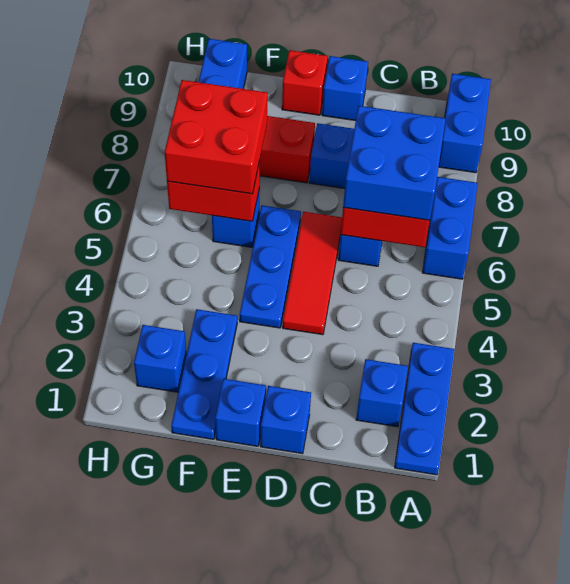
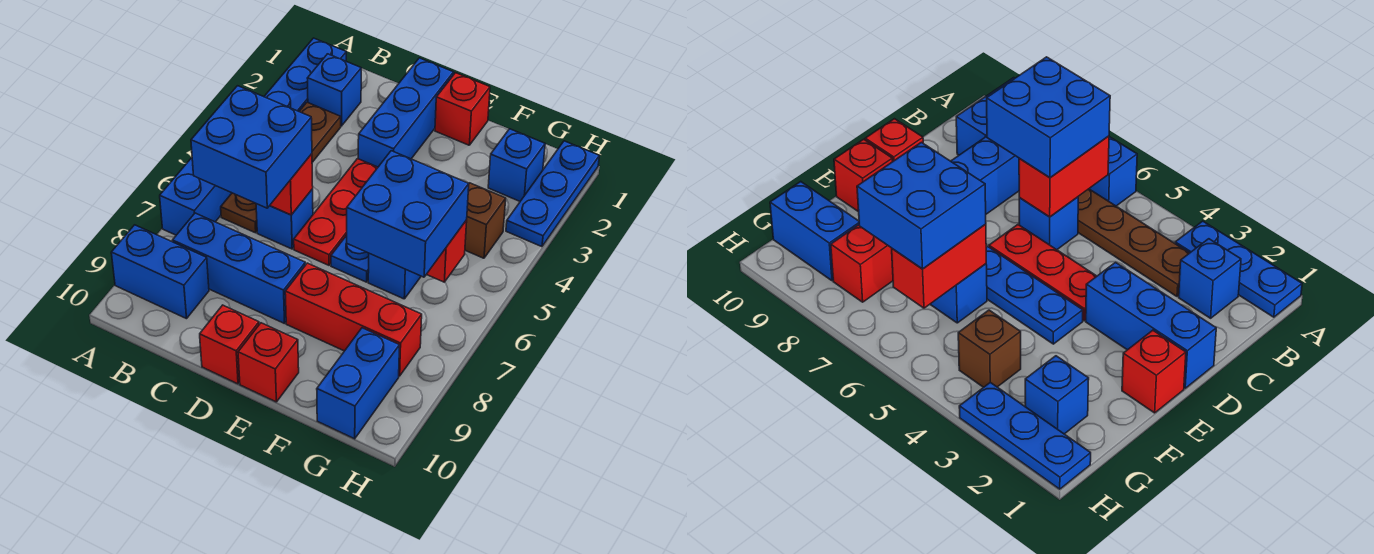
blue 1x2 brick [439,74,491,173] -> blue 1x2 brick turned to [111,225,209,319]
none -> brown 1x4 plate [221,102,341,233]
blue 1x1 brick [261,386,311,454] -> blue 1x3 brick [358,58,454,167]
red 1x3 tile [283,212,342,335] -> red 1x3 plate [294,159,378,265]
blue 1x1 brick [322,56,368,121] -> red 1x1 brick [200,305,259,384]
blue 1x1 brick [215,379,266,446] -> red 1x1 brick [435,73,490,145]
blue 1x3 plate [171,309,237,439] -> blue 1x3 plate moved to [506,141,599,247]
red 2x2 brick [165,80,268,194] -> blue 2x2 brick [347,151,469,277]
none -> brown 1x1 brick [465,183,506,258]

